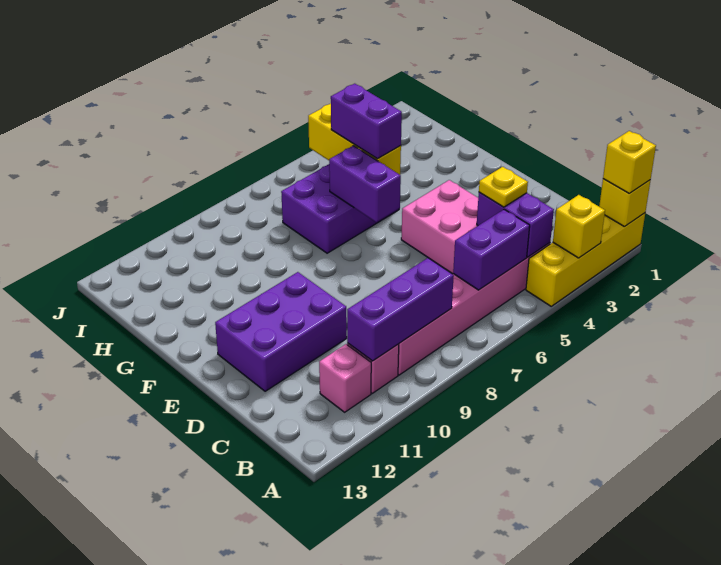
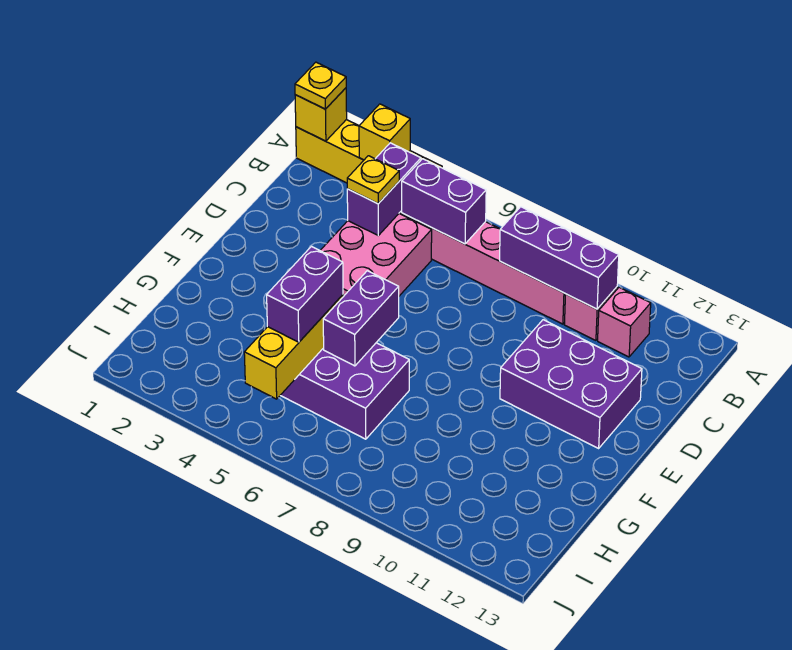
yellow 1x1 brick [603,131,656,193] -> yellow 1x1 plate [295,62,346,109]

